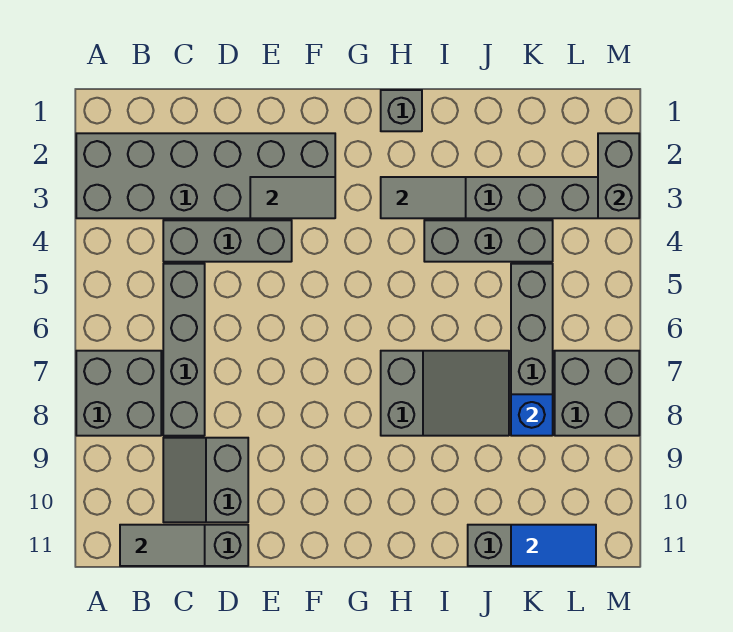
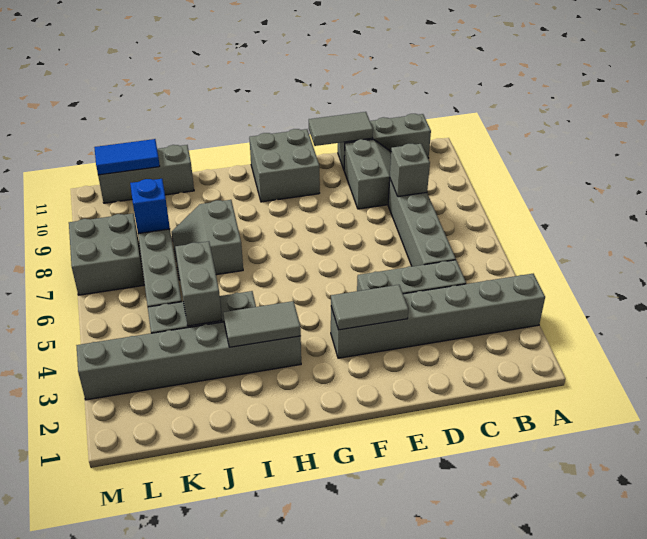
grey 2x6 brick [76,133,335,218] -> grey 1x6 brick [331,274,545,358]
grey 2x2 brick [76,351,161,436] -> grey 2x2 brick moved to [249,129,320,202]
grey 1x2 tile [120,525,205,566] -> grey 1x2 tile moved to [309,112,373,146]
grey 1x1 brick [381,90,422,131] -> grey 1x1 brick moved to [390,144,430,197]
grey 2x3 slope [381,351,509,436] -> grey 2x2 slope [172,200,243,280]
grey 1x2 brick [598,133,639,218] -> grey 1x2 brick moved to [175,242,222,326]

